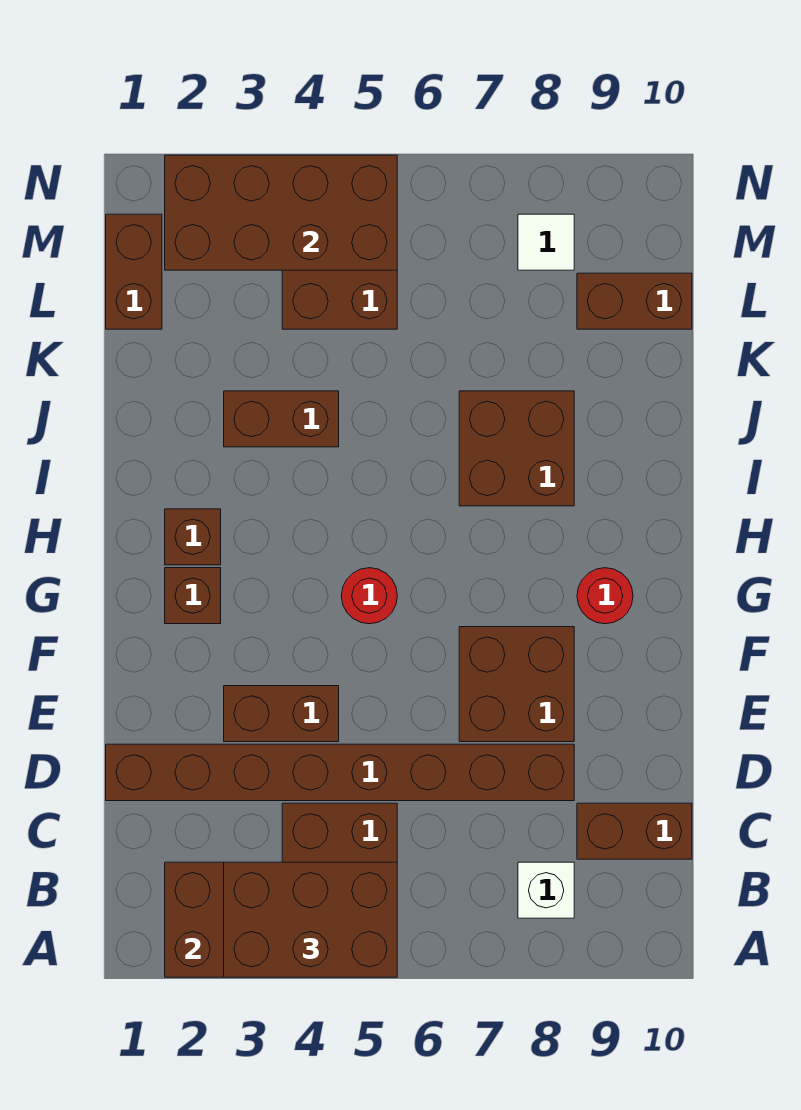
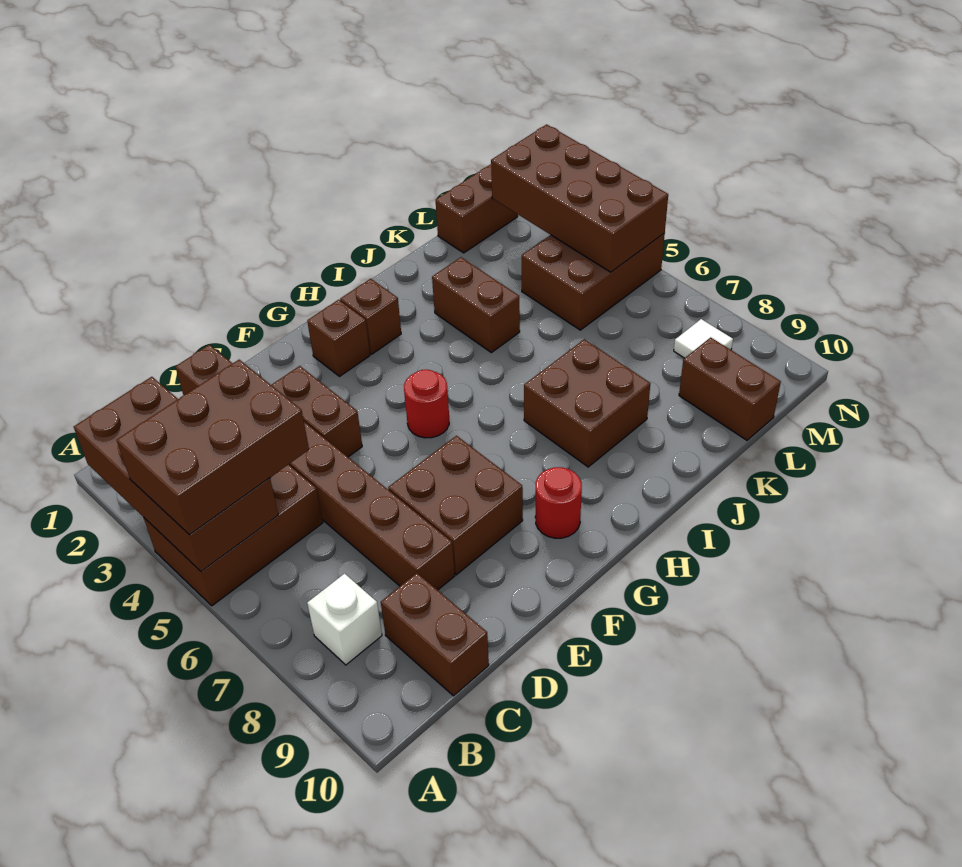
brown 2x3 brick [224,862,397,977] -> brown 2x3 brick turned to [117,360,309,535]

